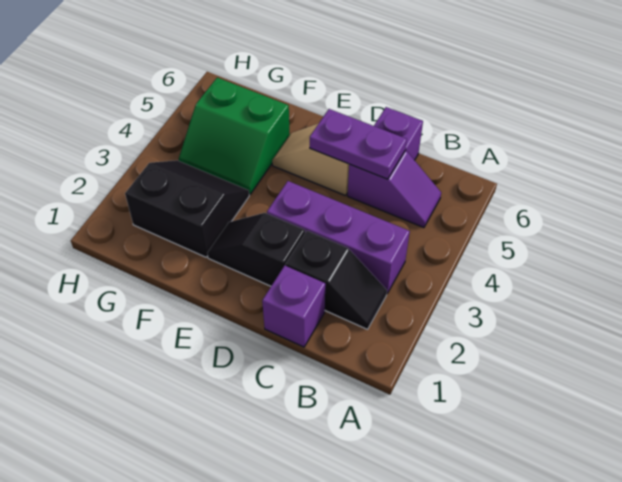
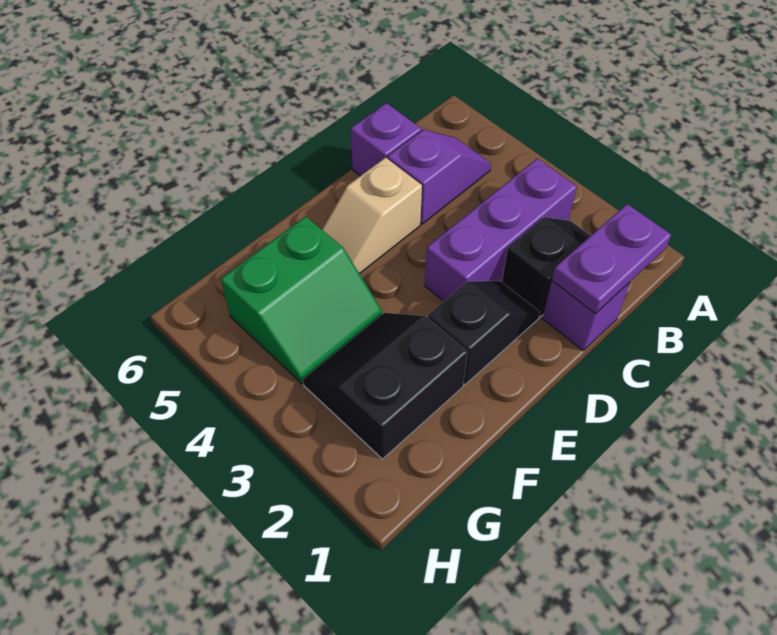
purple 1x2 plate [310,109,407,179] -> purple 1x2 plate moved to [552,204,671,314]
black 1x2 slope [207,213,305,286] -> black 1x2 slope turned to [428,281,540,385]

